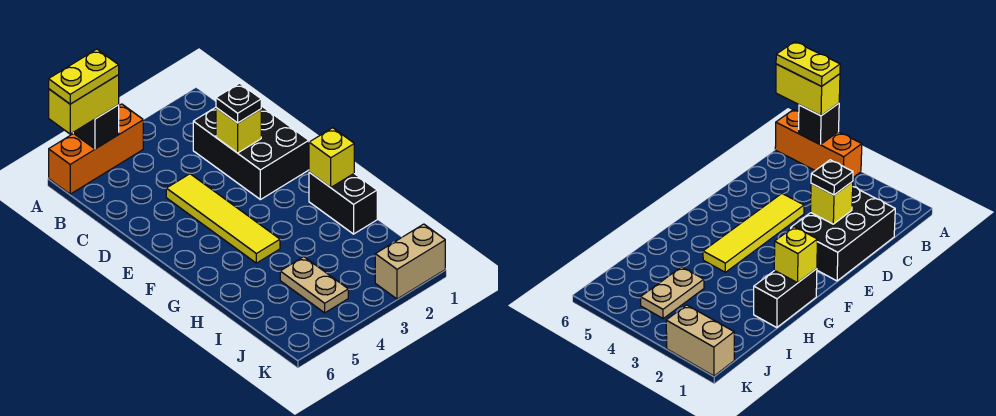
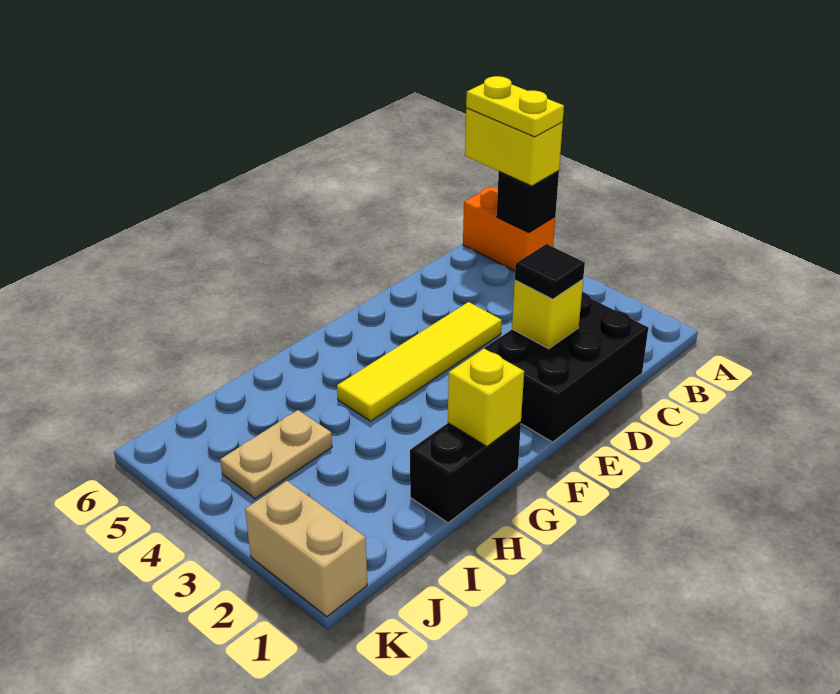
orange 1x3 brick [49,104,143,194] -> orange 1x2 brick [463,187,555,271]
black 1x1 plate [216,83,261,123] -> black 1x1 tile [515,244,585,299]

